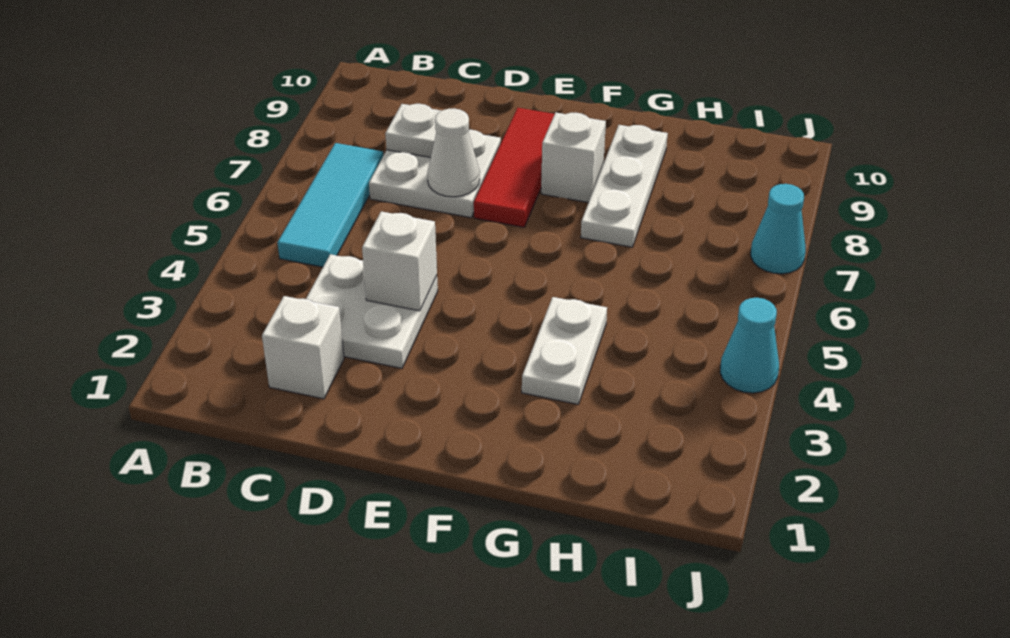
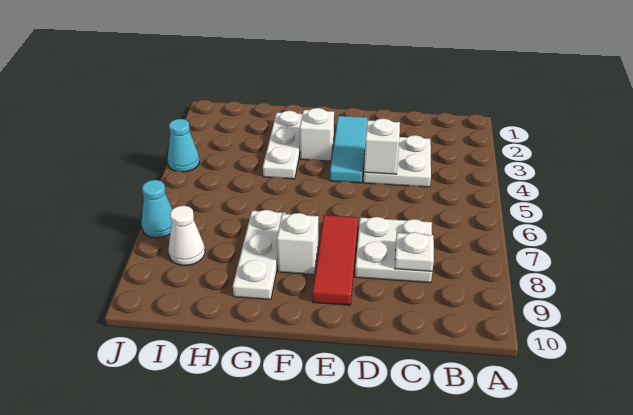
cyan 1x3 tile [277,143,383,267] -> cyan 1x3 tile moved to [330,116,367,183]
white 1x1 brick [262,296,344,399] -> white 1x1 brick moved to [300,108,334,161]
white 1x1 cone [427,109,480,197] -> white 1x1 cone moved to [168,206,205,265]
white 1x2 plate [522,297,607,404] -> white 1x3 plate [263,111,302,179]

